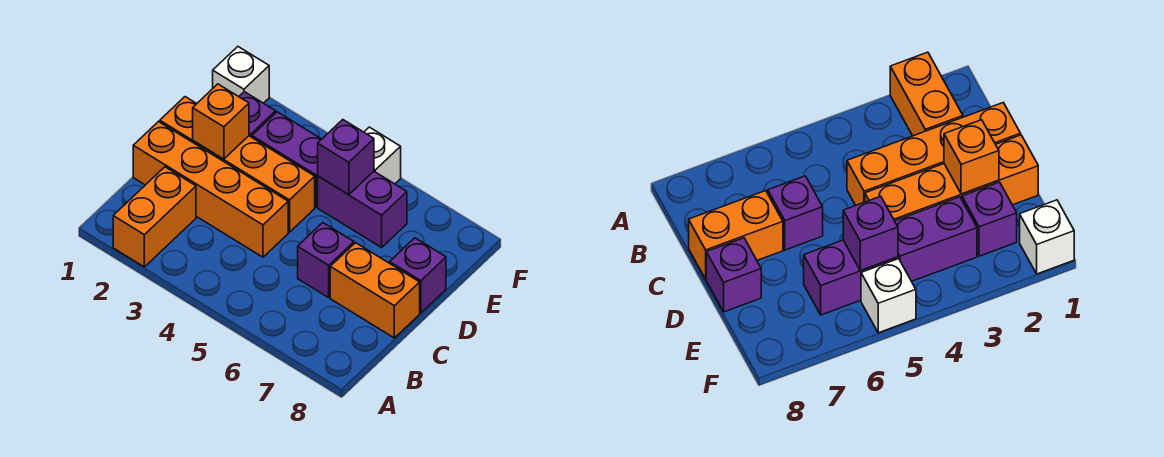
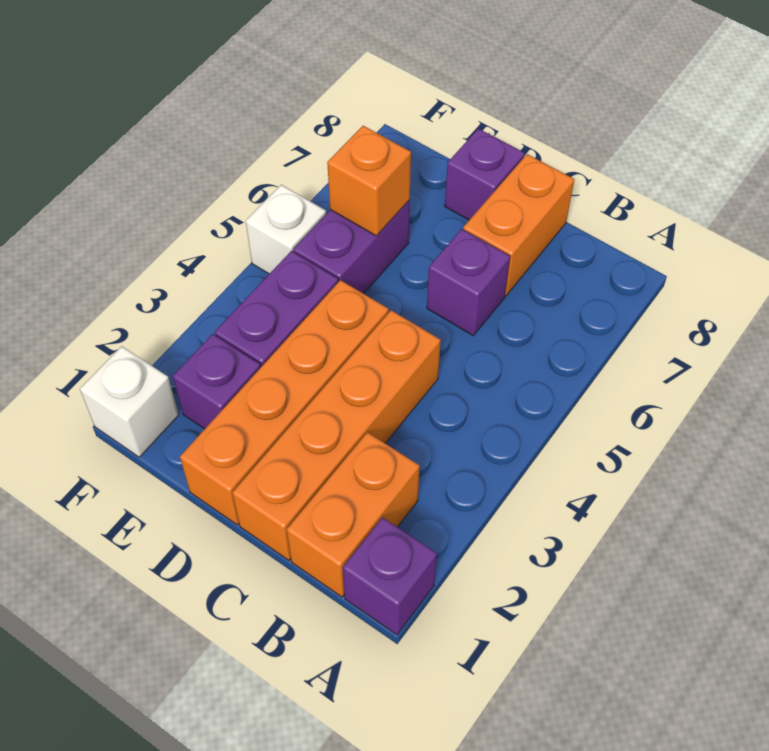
orange 1x2 brick [113,167,196,267] -> orange 1x2 brick turned to [287,432,420,597]
orange 1x1 brick [193,84,249,159] -> orange 1x1 brick moved to [327,126,411,236]
purple 1x1 brick [318,120,374,195] -> purple 1x1 brick moved to [343,518,437,635]

